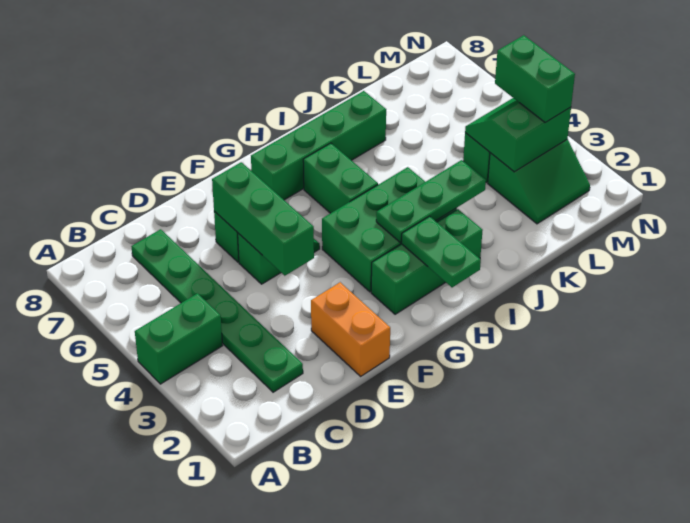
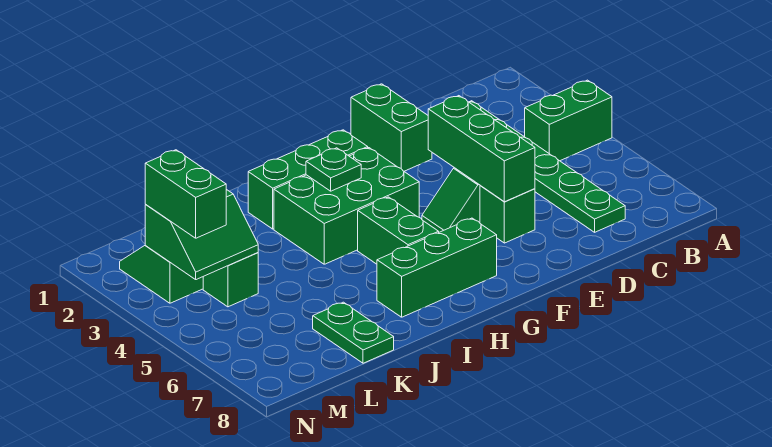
orange 1x2 brick [311,282,390,376] -> green 1x2 brick [351,84,432,171]
green 1x4 brick [251,91,386,200] -> green 1x3 brick [377,218,497,317]
green 1x2 plate [401,216,481,287] -> green 1x2 plate moved to [313,302,394,363]
green 1x3 plate [376,160,486,243] -> green 1x1 plate [306,148,361,191]

